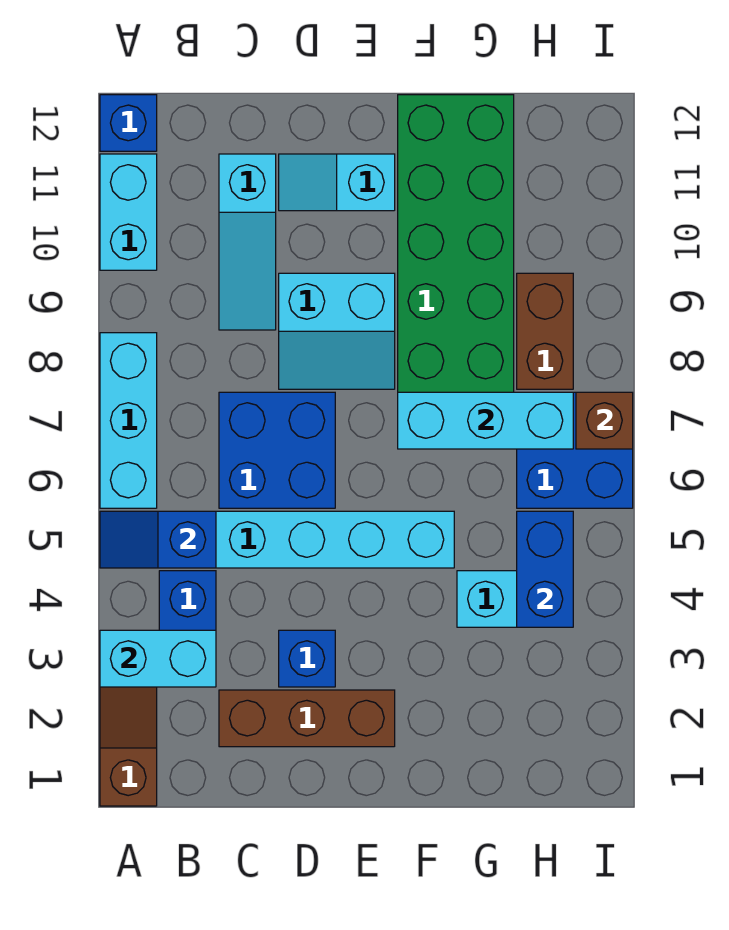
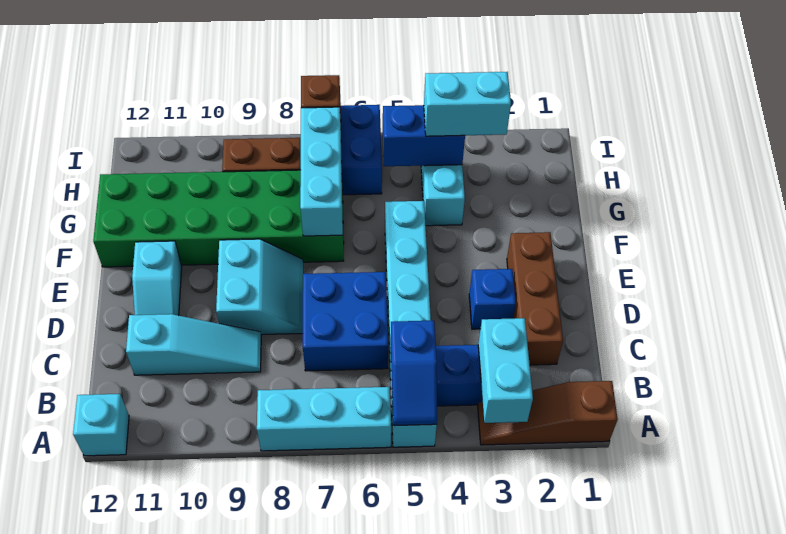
cyan 1x2 brick [100,154,157,270] -> cyan 1x2 brick moved to [424,72,511,136]
blue 1x1 brick [100,95,157,151] -> cyan 1x1 brick [73,394,129,456]

